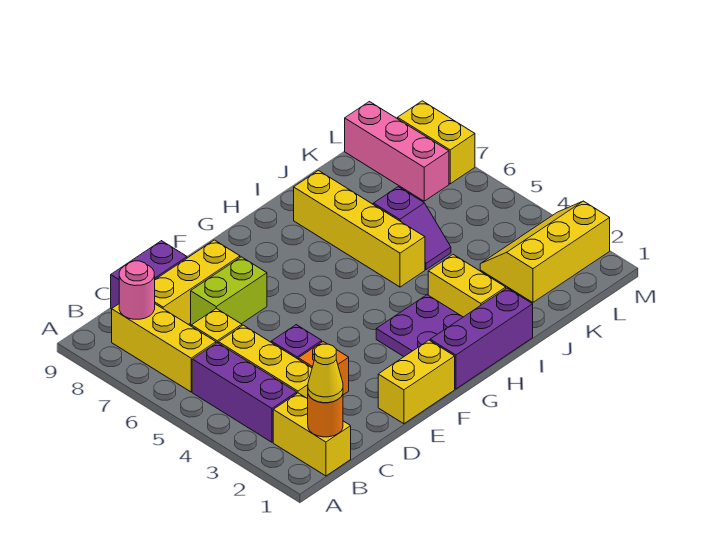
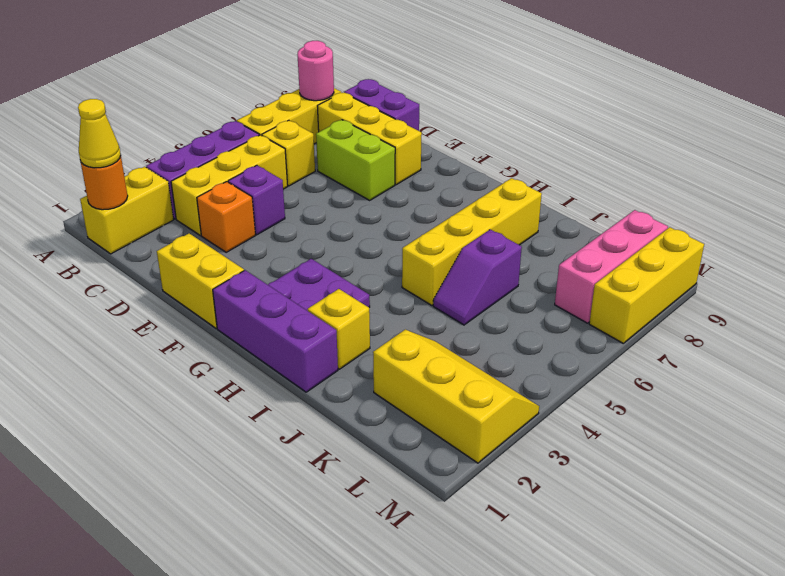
yellow 1x2 brick [428,255,506,317] -> yellow 1x1 brick [308,289,370,369]
yellow 1x2 brick [398,101,475,184] -> yellow 1x3 brick [589,227,704,343]

